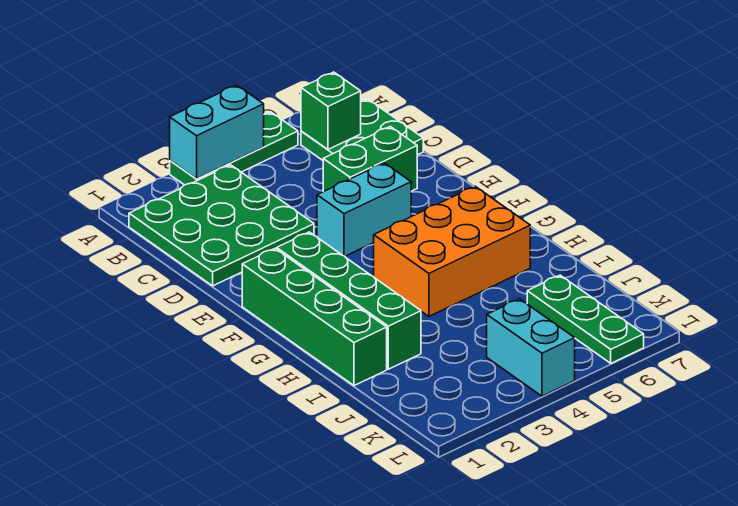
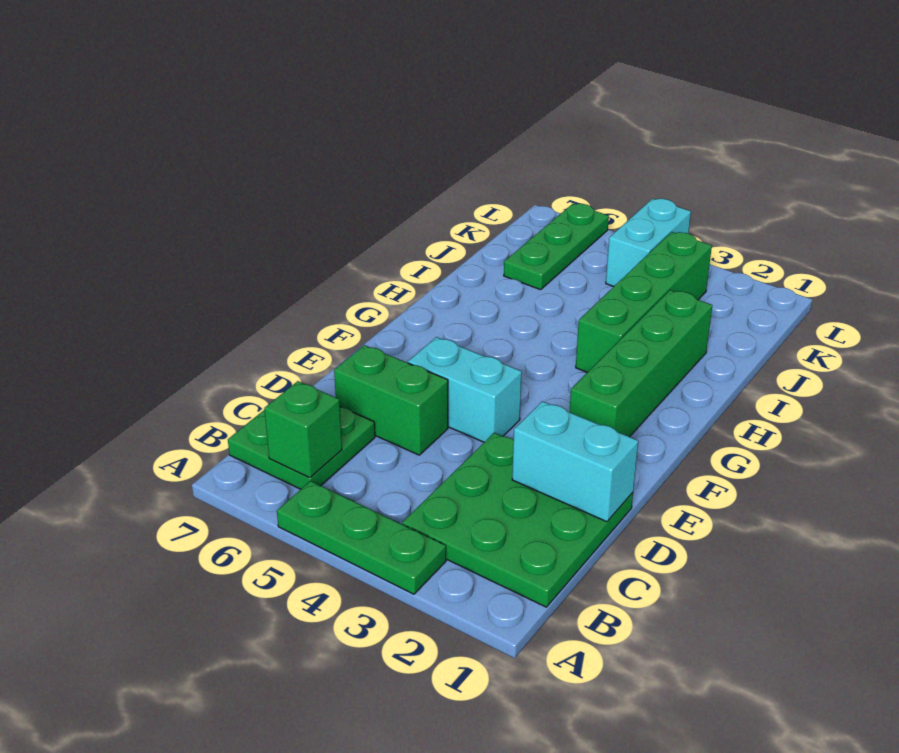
cyan 1x2 brick [170,85,264,179] -> cyan 1x2 brick moved to [512,401,638,522]
green 1x4 brick [242,249,387,386] -> green 1x4 brick moved to [576,232,712,372]
orange 2x3 brick [374,186,530,316] -> none

